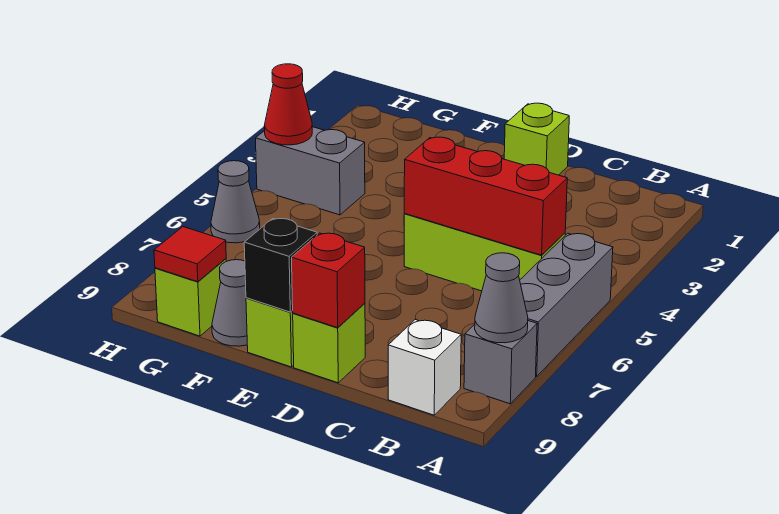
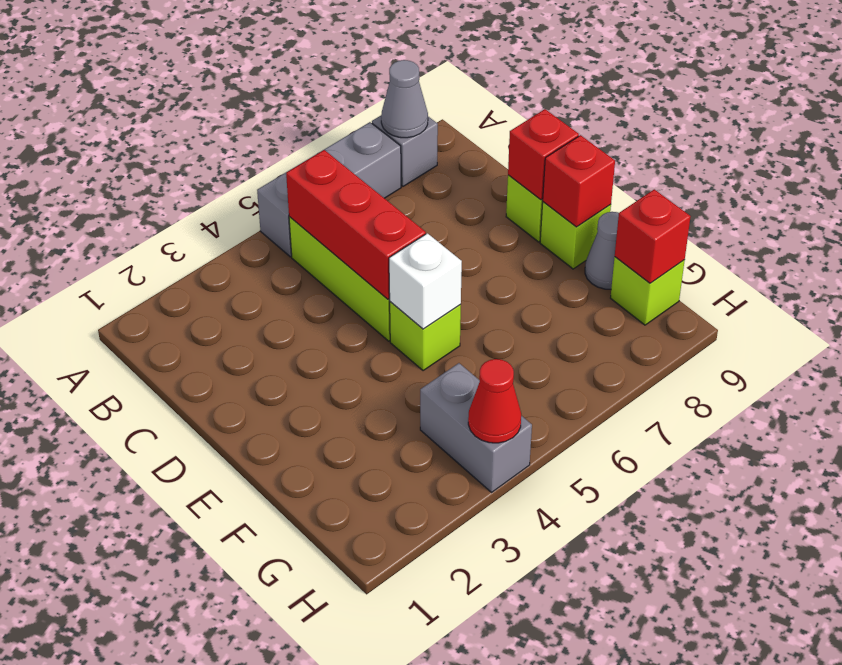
white 1x1 brick [388,319,461,415] -> white 1x1 brick moved to [389,233,462,329]
lime 1x1 brick [504,103,569,175] -> lime 1x1 brick moved to [390,302,461,371]
black 1x1 brick [244,219,317,312] -> red 1x1 brick [543,135,615,227]
red 1x1 tile [154,227,226,282] -> red 1x1 brick [615,189,691,283]
grey 1x1 cone [211,161,260,243] -> none

